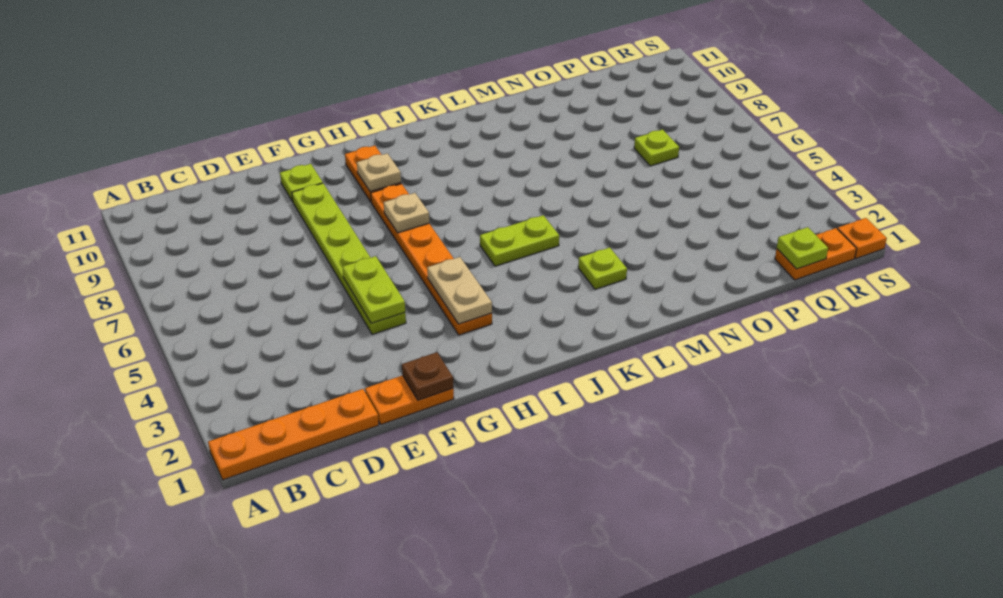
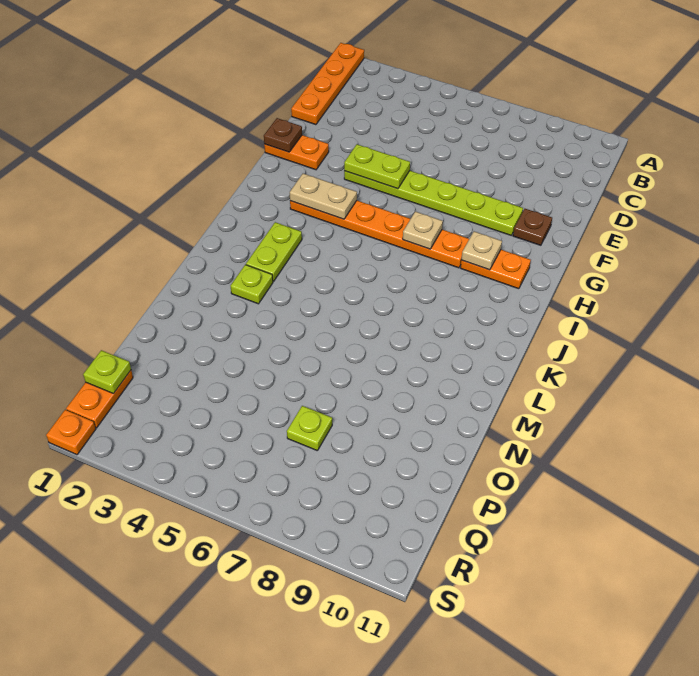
orange 1x2 plate [365,375,454,425] -> orange 1x2 plate turned to [264,135,329,170]
lime 1x1 plate [280,164,323,202] -> brown 1x1 plate [513,209,552,245]
lime 1x2 plate [480,215,559,266] -> lime 1x2 plate moved to [246,222,302,281]

